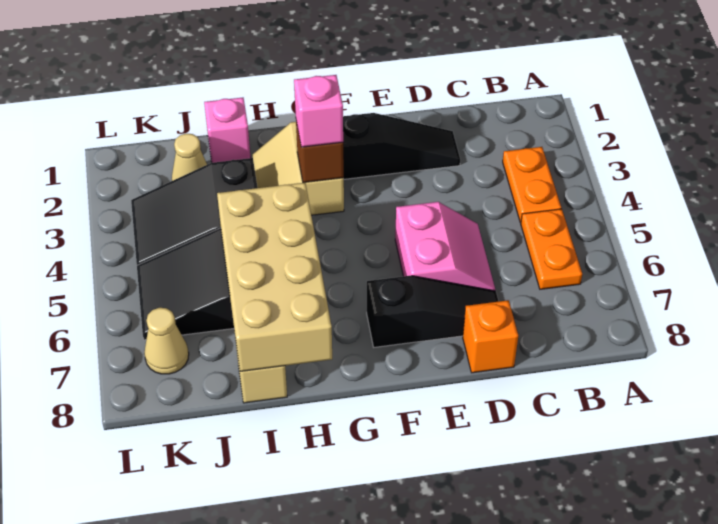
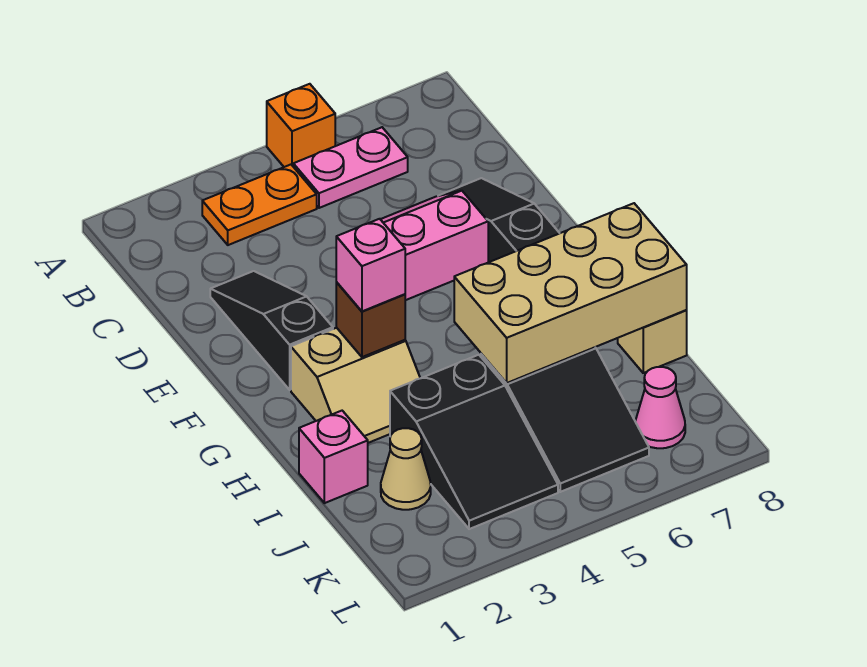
orange 1x2 plate [521,209,582,289] -> pink 1x2 plate [293,127,408,208]
orange 1x1 brick [463,300,518,373] -> orange 1x1 brick moved to [267,84,335,167]
tan 1x1 cone [144,308,189,374] -> pink 1x1 cone [635,367,685,448]

